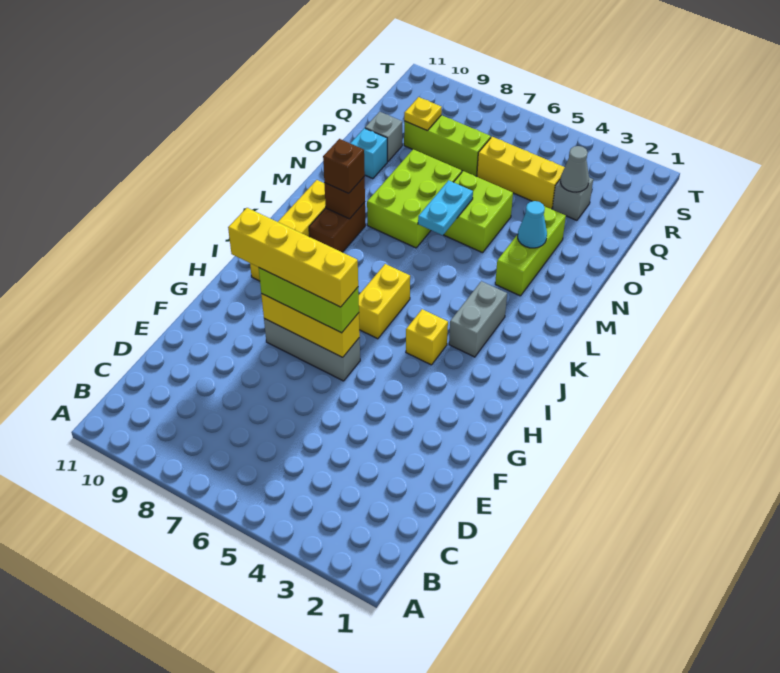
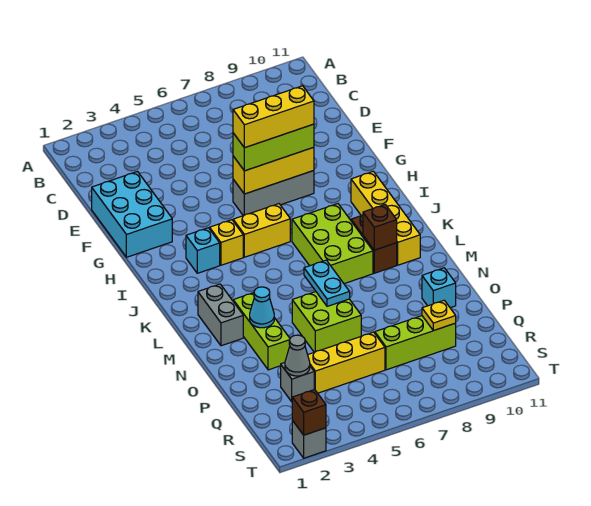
none -> cyan 2x3 brick [92,172,172,257]
yellow 1x4 brick [228,208,358,307] -> yellow 1x3 brick [233,86,314,148]
none -> cyan 1x1 brick [186,228,220,273]
yellow 1x2 brick [359,264,410,339] -> yellow 1x2 brick turned to [233,204,290,257]
grey 1x2 brick [449,281,507,357] -> grey 1x2 brick moved to [198,284,243,346]
brown 1x1 brick [323,139,365,193] -> brown 1x1 brick moved to [292,389,326,435]
lime 2x3 brick [367,149,462,248] -> lime 2x3 brick moved to [292,204,373,284]
grey 1x1 brick [365,112,402,162] -> grey 1x1 brick moved to [292,421,326,458]

